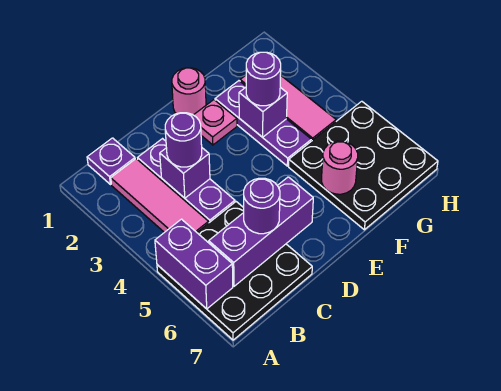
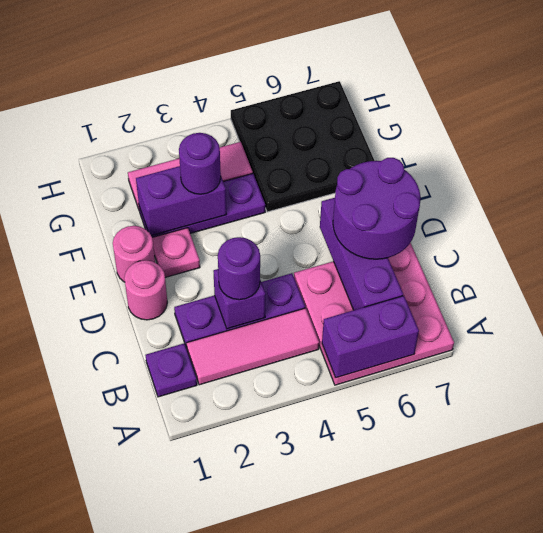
black 3x3 plate [157,202,312,340] -> pink 3x3 plate [294,243,454,385]
purple 1x1 round brick [244,178,280,234] -> purple 2x2 round brick [333,158,420,259]
purple 1x1 brick [239,87,287,137] -> purple 1x2 brick [136,166,226,236]
pink 1x1 round brick [322,141,358,194] -> pink 1x1 round brick moved to [124,260,167,320]

